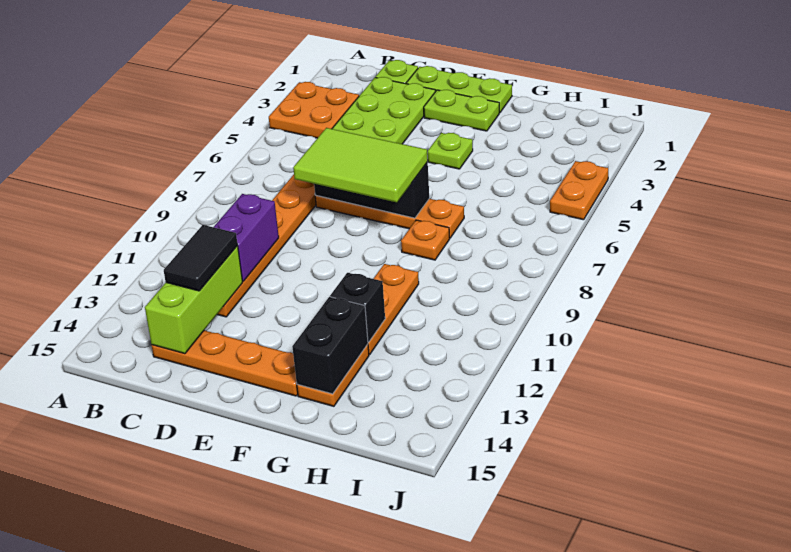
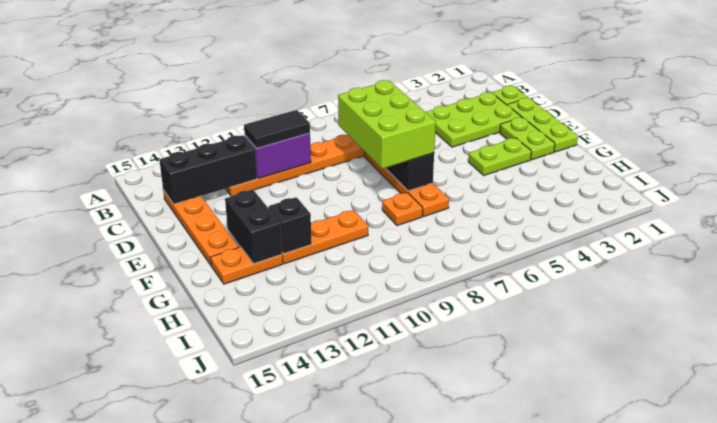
orange 2x2 plate [269,82,359,138] -> none
lime 1x3 brick [145,246,243,354] -> black 1x3 brick [159,135,257,204]
black 1x2 tile [164,225,238,291] -> black 1x2 tile moved to [244,110,310,148]
lime 2x3 tile [293,128,428,202] -> lime 2x3 brick [338,80,436,169]
lime 1x1 plate [428,133,473,169] -> lime 1x2 plate [468,138,532,175]
black 1x2 brick [292,297,368,394] -> black 1x2 brick turned to [225,190,282,264]
orange 1x2 plate [550,161,608,220] -> none

